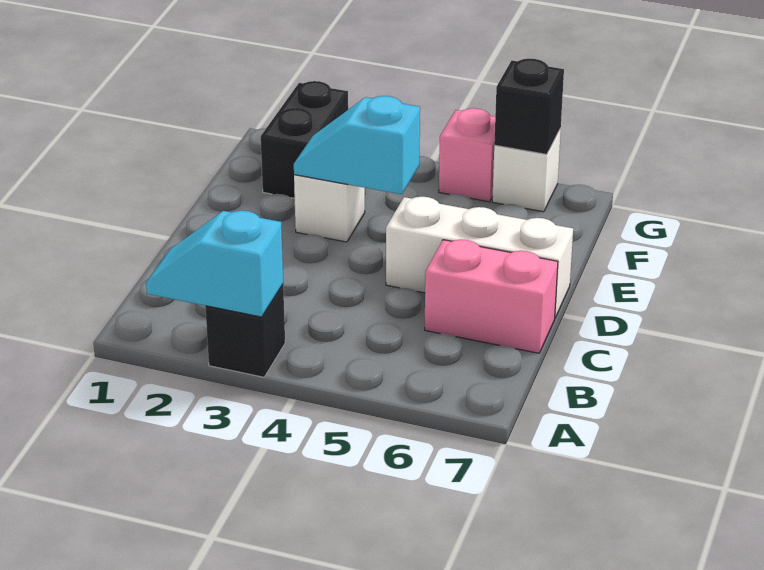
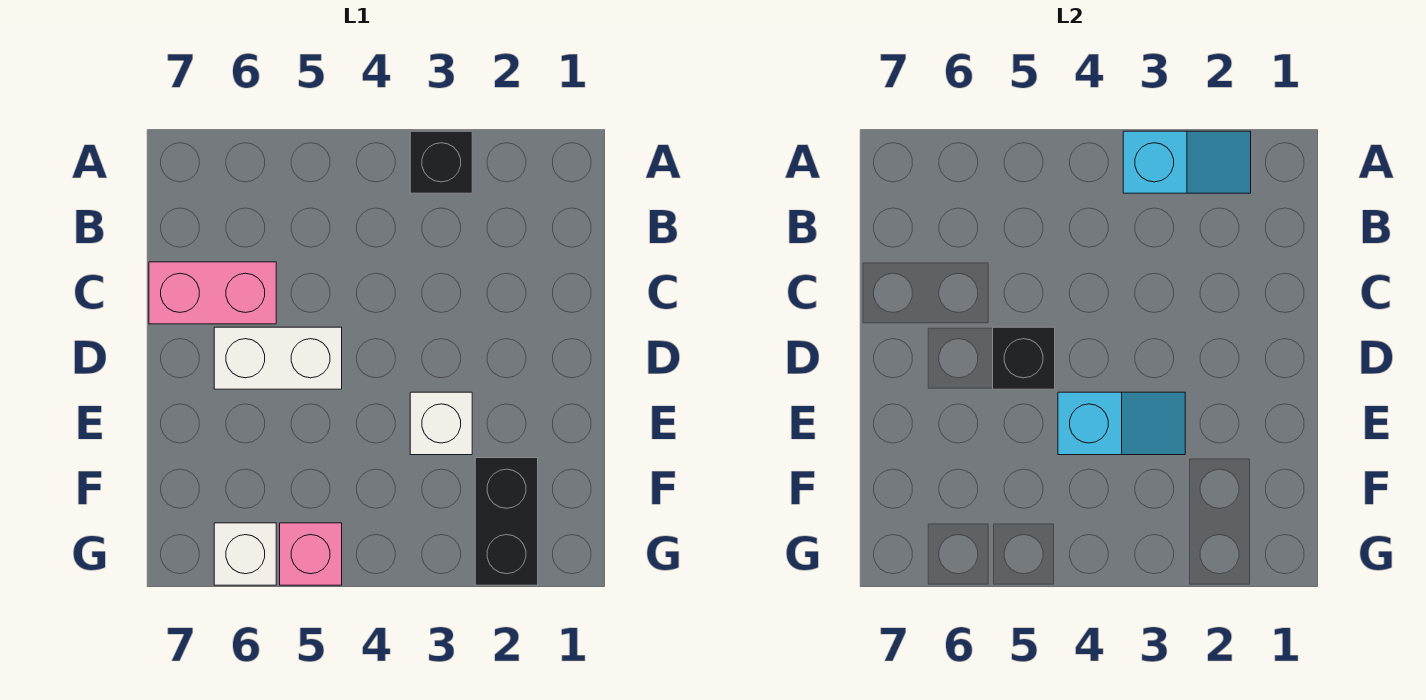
white 1x3 brick [386,197,573,318] -> white 1x2 brick [214,327,342,389]
black 1x1 brick [494,58,564,154] -> black 1x1 brick moved to [993,327,1055,389]

